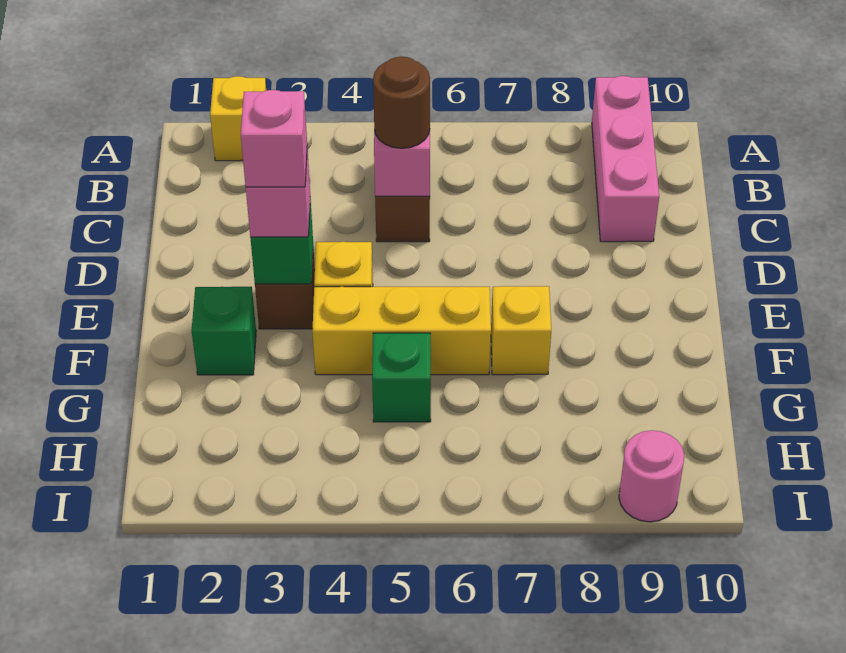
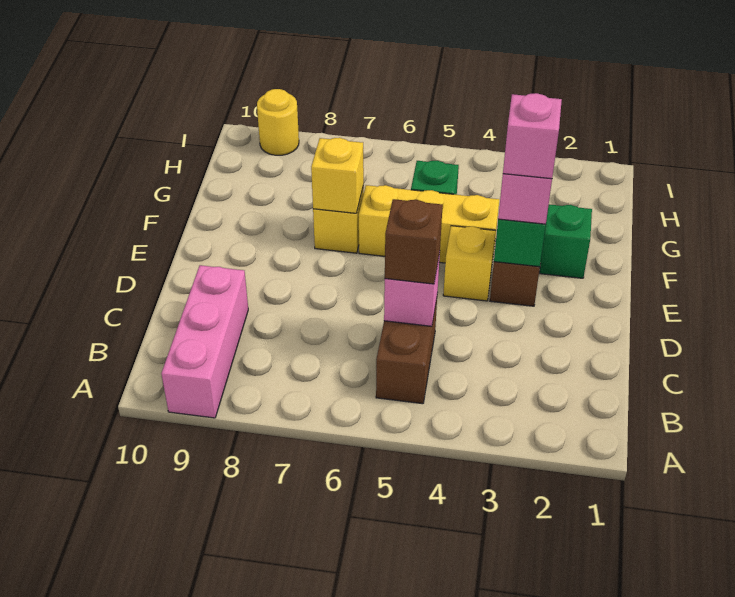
yellow 1x1 brick [210,76,266,161] -> yellow 1x1 brick moved to [311,138,364,213]
brown 1x1 round brick [373,57,430,148] -> brown 1x1 brick [385,199,443,284]
pink 1x1 round brick [619,430,684,522] -> yellow 1x1 round brick [257,89,299,155]

